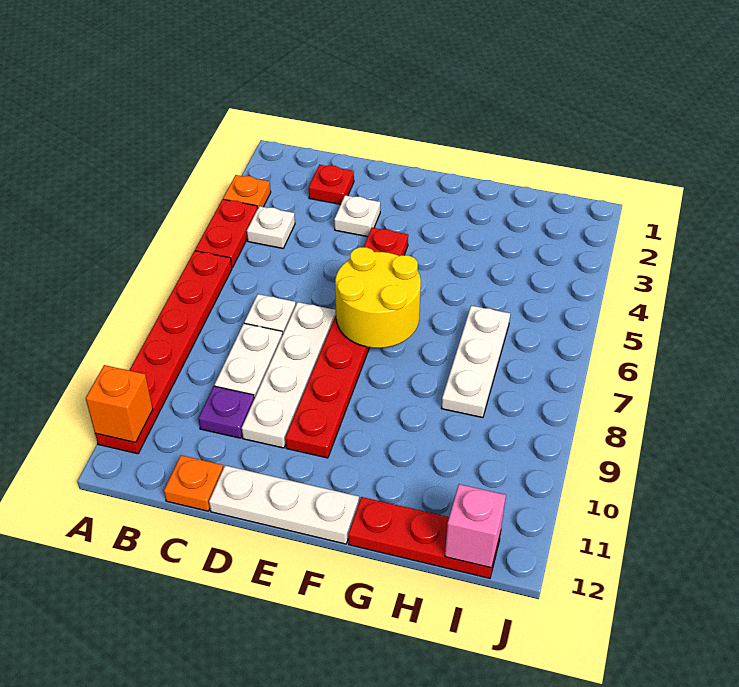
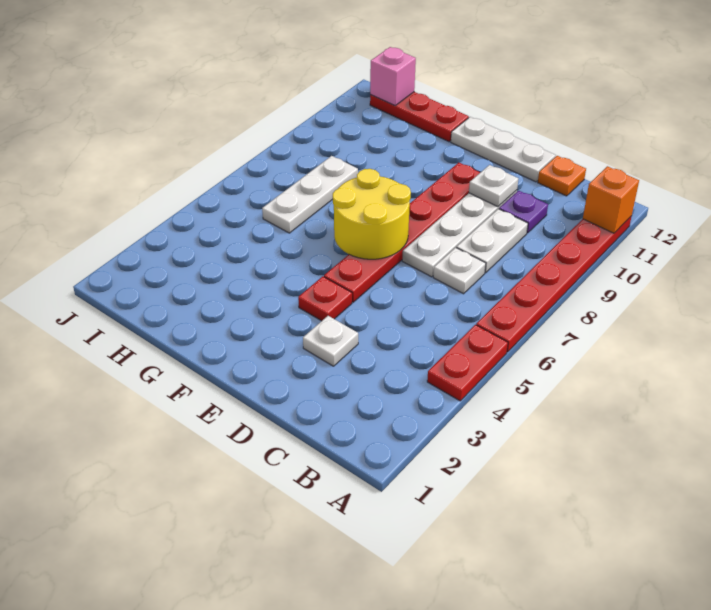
orange 1x1 plate [223,175,271,208] -> none
white 1x1 plate [247,206,295,248] -> white 1x1 plate moved to [469,165,518,207]
red 1x1 plate [309,165,354,204] -> none

